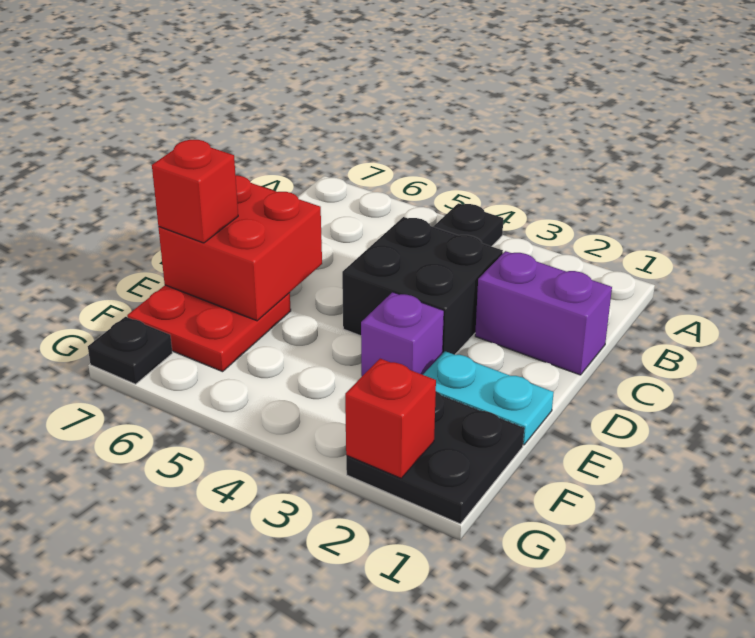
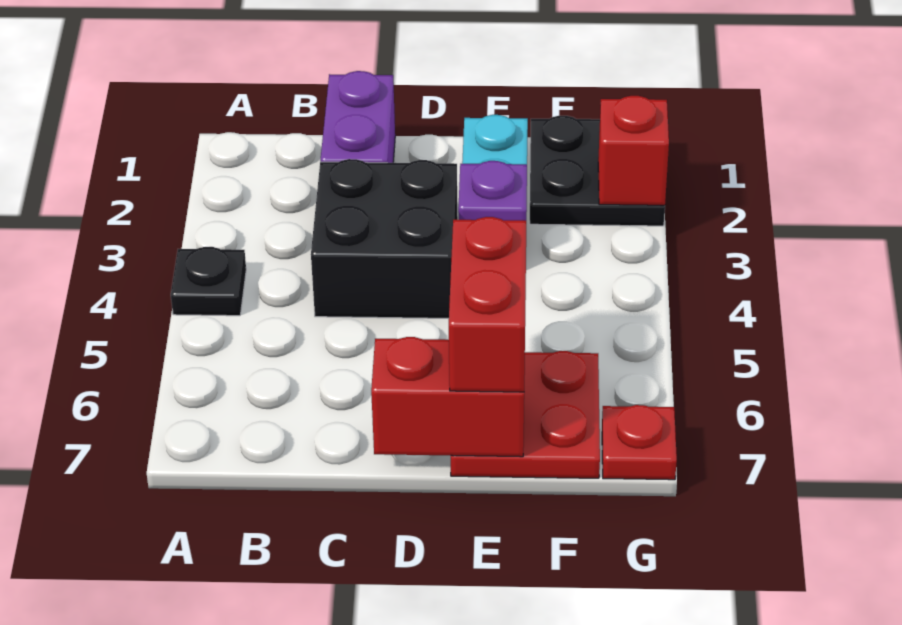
red 2x2 brick [158,175,322,321] -> red 1x2 brick [371,337,524,457]
red 1x1 brick [152,140,238,243] -> red 1x2 brick [449,217,526,392]
black 1x1 plate [88,317,172,384] -> red 1x1 plate [602,405,677,480]

